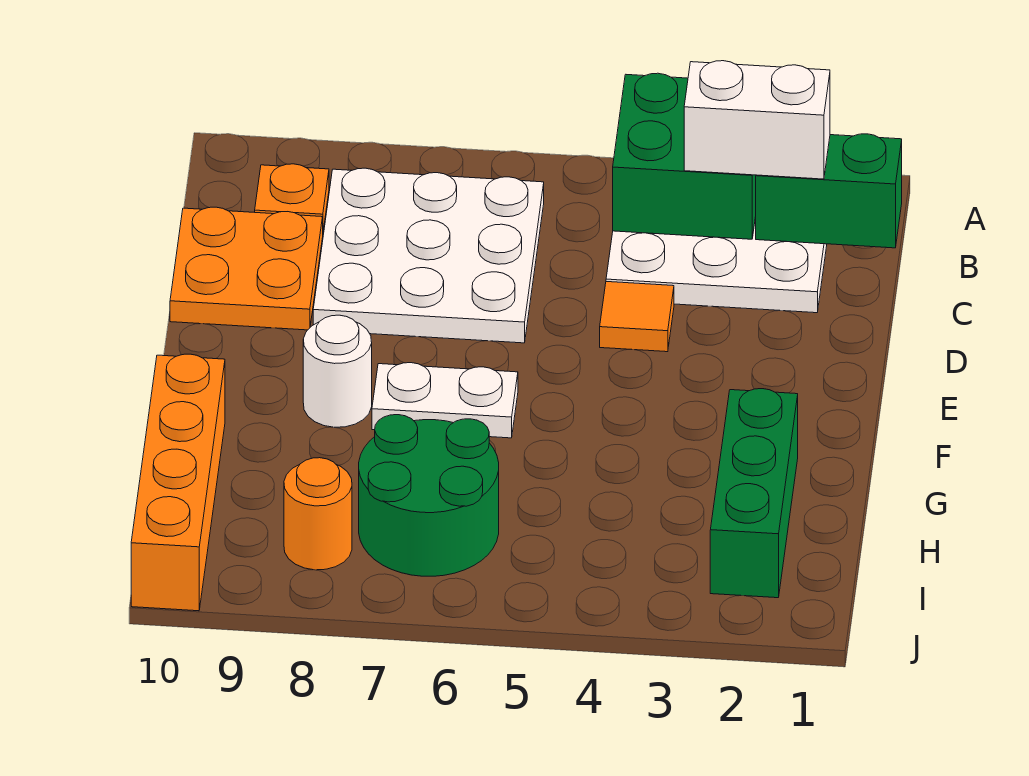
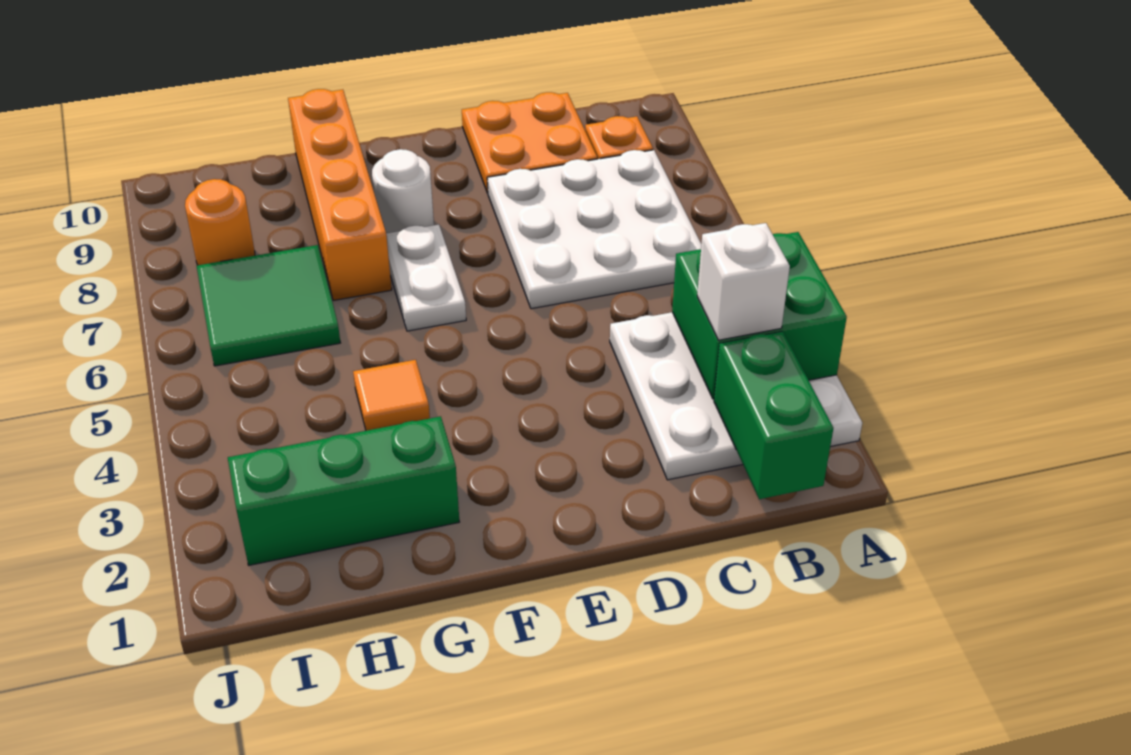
white 1x2 brick [684,61,830,179] -> white 1x1 brick [697,223,790,340]
orange 1x1 tile [600,282,674,352] -> orange 1x1 tile moved to [353,360,430,431]
orange 1x4 brick [131,354,225,611] -> orange 1x4 brick turned to [288,89,392,301]
green 2x2 round brick [359,415,499,576] -> green 2x2 tile [197,245,340,366]

